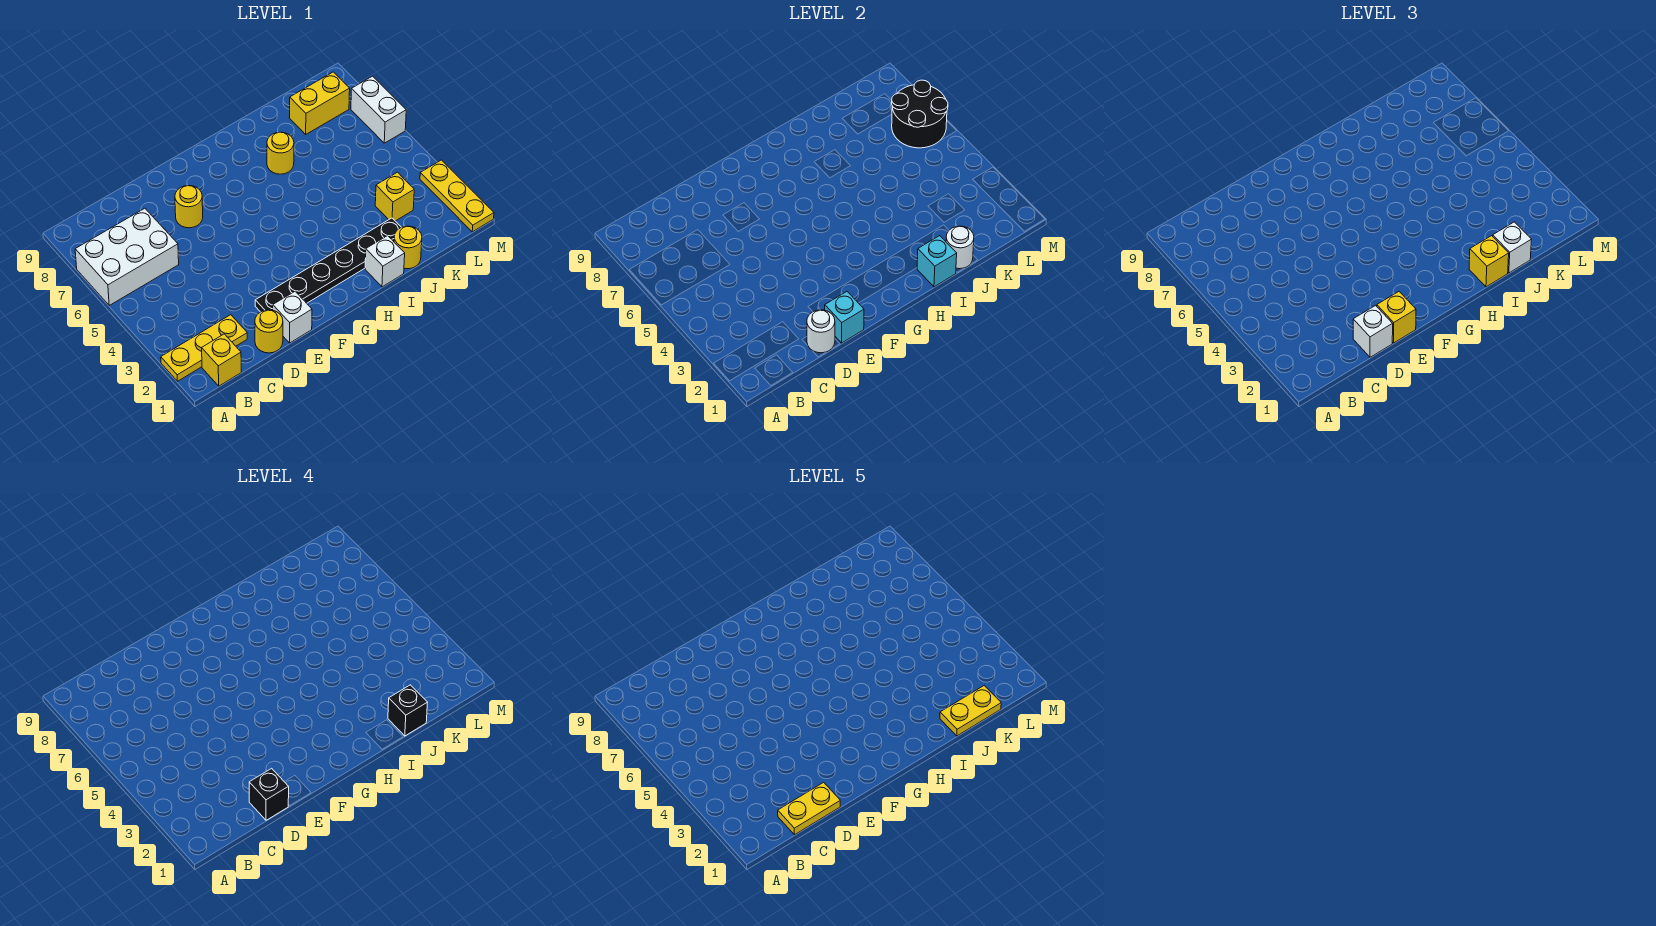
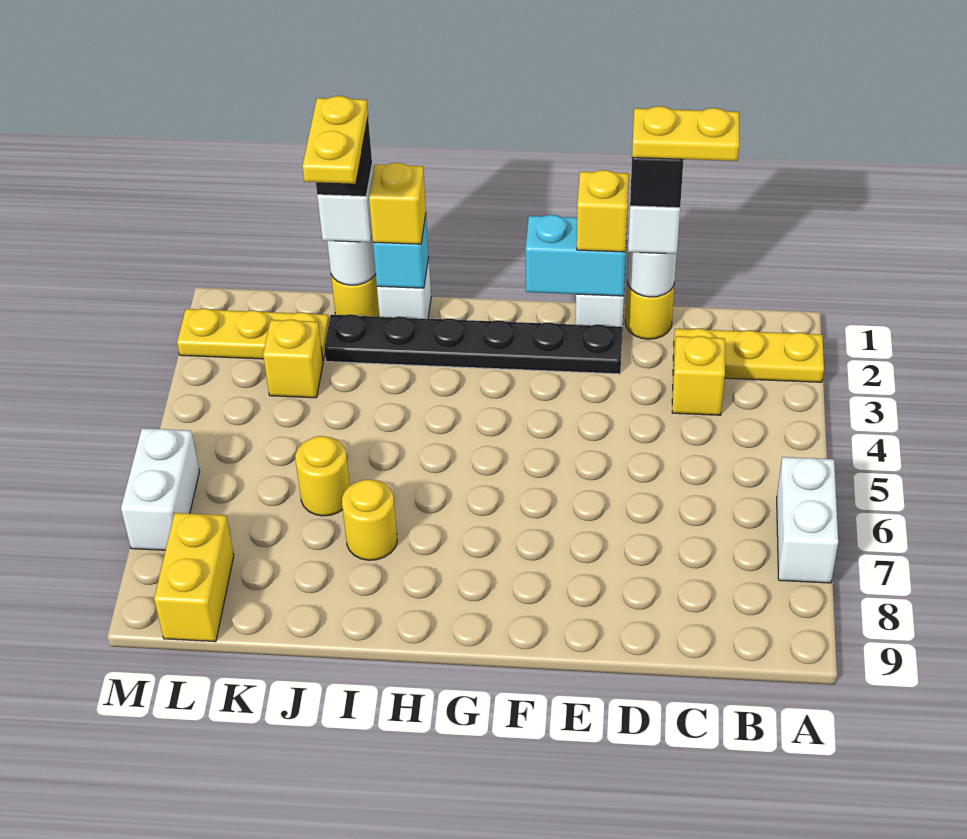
white 2x3 brick [75,208,179,305] -> white 1x2 brick [777,457,838,583]
yellow 1x1 brick [202,334,241,386] -> yellow 1x1 brick moved to [672,336,725,415]
cyan 1x1 brick [825,292,864,343] -> cyan 1x2 brick [525,215,627,296]
yellow 1x1 round brick [175,185,203,228] -> yellow 1x1 round brick moved to [295,436,350,516]
yellow 1x2 plate [940,686,1001,736] -> yellow 1x2 plate turned to [302,96,368,184]
yellow 1x2 brick [290,72,350,134] -> yellow 1x2 brick turned to [154,513,234,642]
black 2x2 round brick [892,80,948,148] -> none
yellow 1x3 plate [420,160,494,232] -> yellow 1x3 plate turned to [177,309,329,361]

